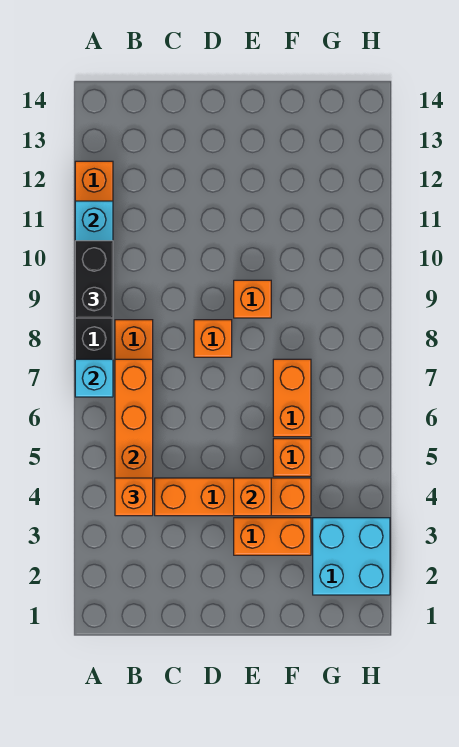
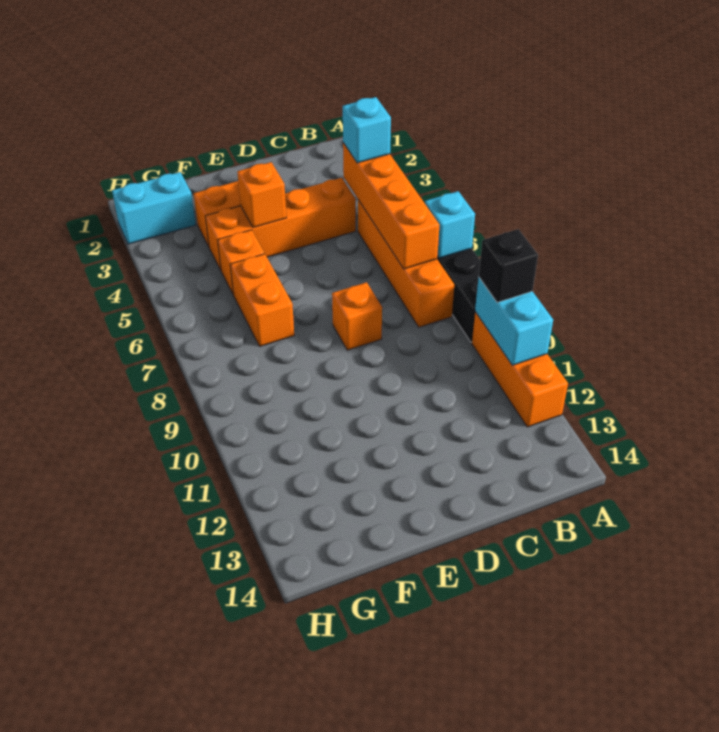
black 1x2 brick [75,241,113,318] -> black 1x1 brick [479,229,538,302]
orange 1x1 brick [115,478,153,516] -> cyan 1x1 brick [343,97,391,163]
orange 1x1 brick [234,280,271,318] -> none
cyan 2x2 brick [313,518,390,595] -> cyan 1x2 brick [112,172,196,244]

